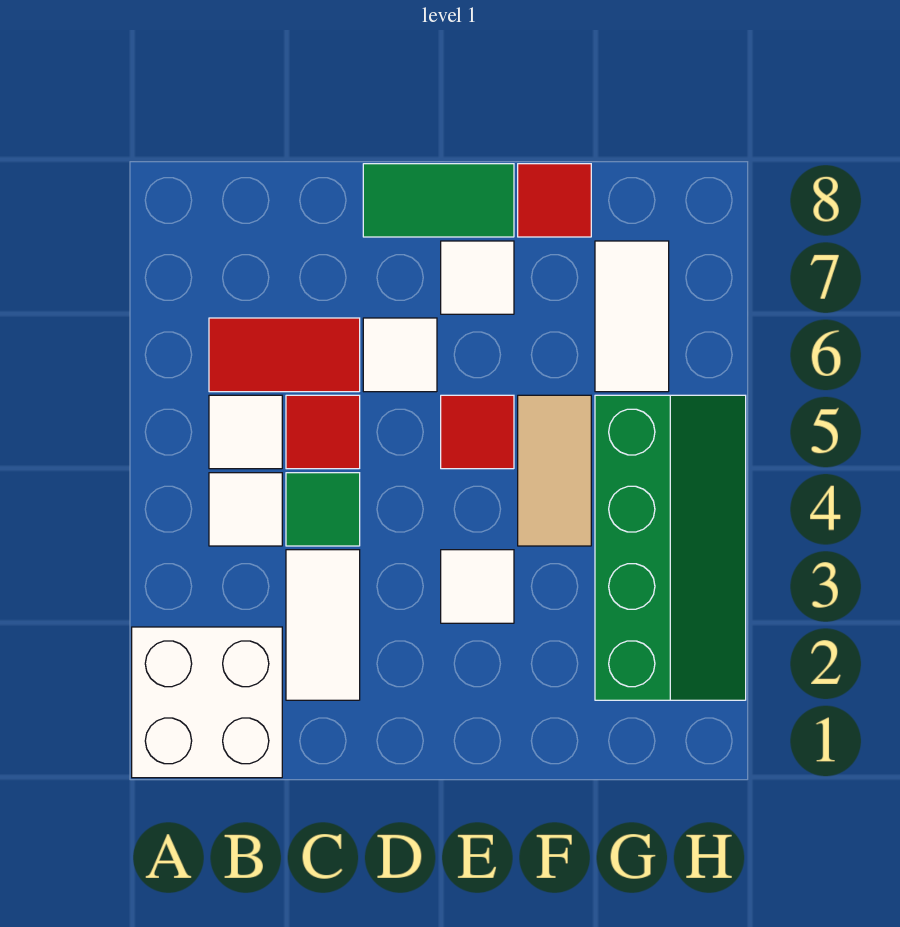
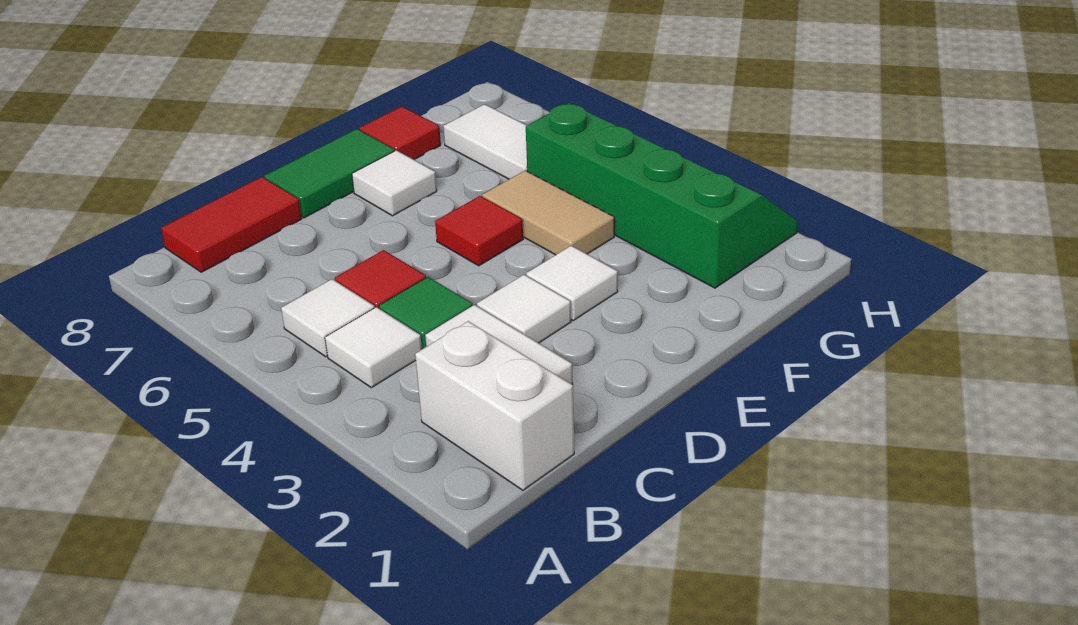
white 2x2 brick [132,627,282,778] -> white 1x2 brick [415,321,574,490]
red 1x2 tile [209,318,360,392] -> red 1x2 tile moved to [161,177,302,272]
white 1x1 tile [363,318,437,392] -> white 1x1 tile moved to [477,275,571,343]

